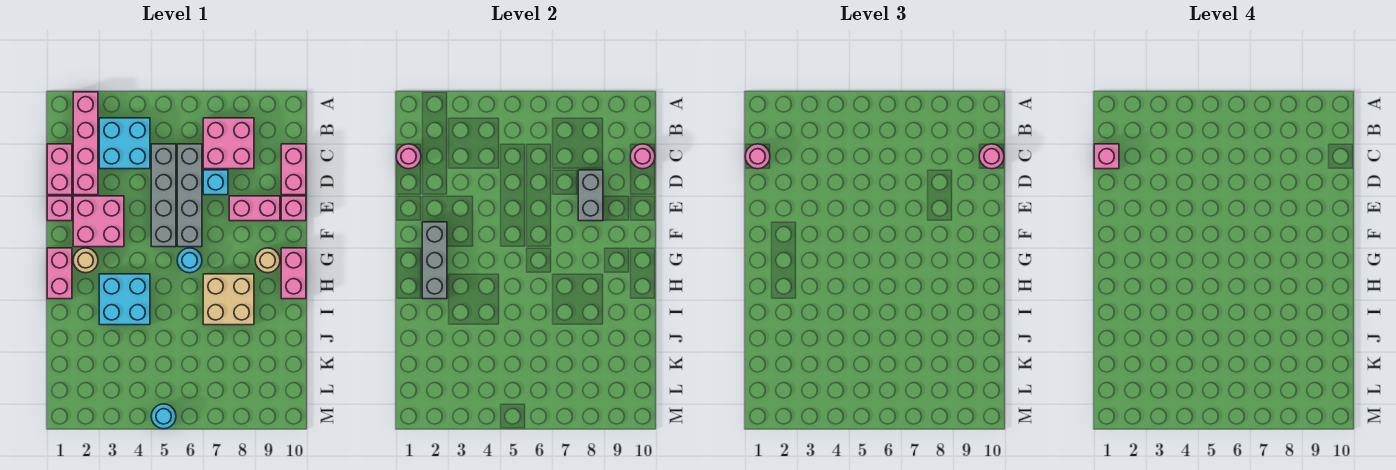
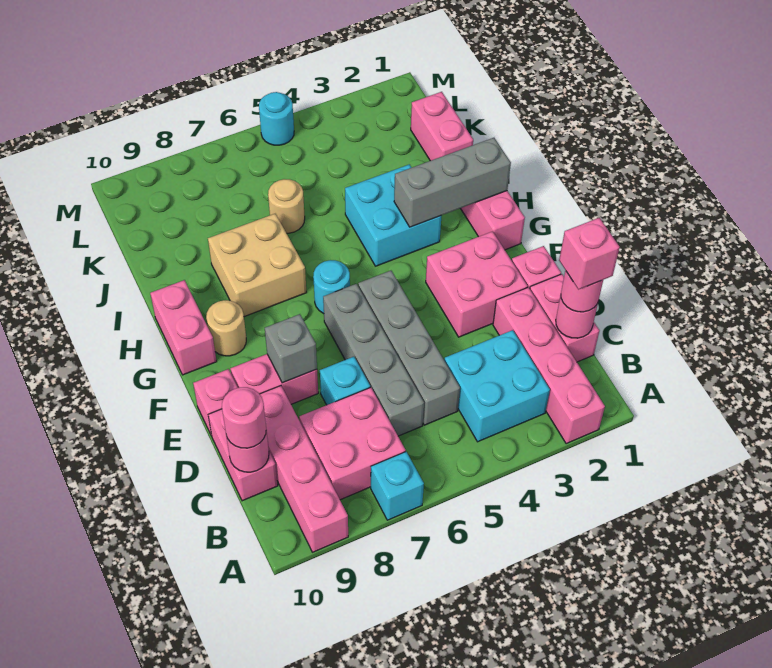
none -> cyan 1x1 brick [371,452,424,520]
none -> pink 1x4 brick [260,386,348,552]
grey 1x2 brick [578,170,603,221] -> grey 1x1 brick [265,314,317,383]
grey 1x3 brick [422,222,447,299] -> grey 1x3 brick turned to [394,138,511,227]
tan 1x1 round brick [73,248,98,273] -> tan 1x1 round brick moved to [268,179,305,233]
none -> pink 1x2 brick [411,92,473,161]

